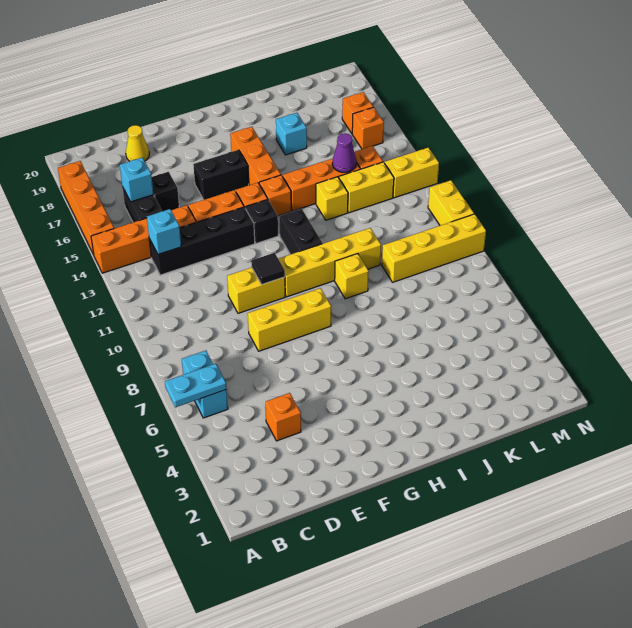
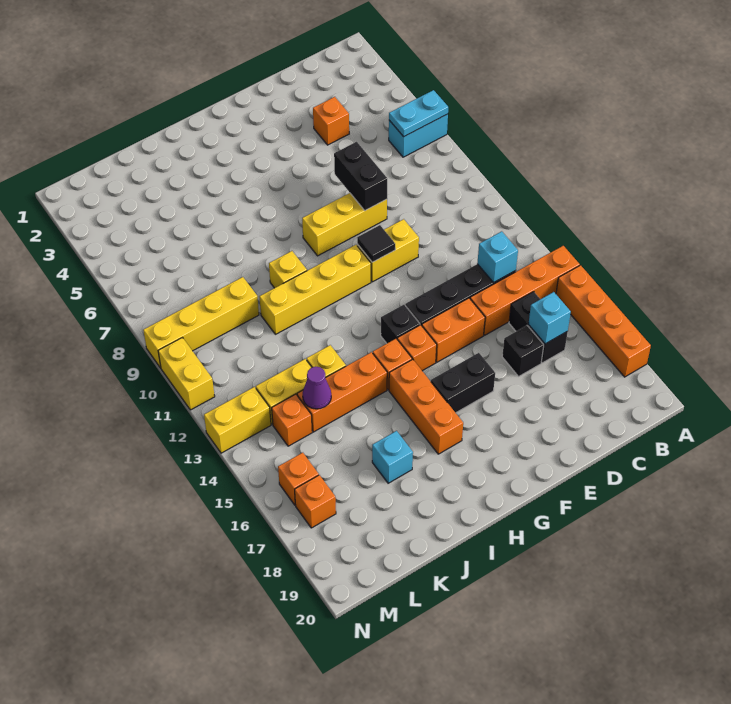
cyan 1x2 brick [182,351,228,418] -> cyan 1x2 brick turned to [389,114,448,157]
yellow 1x1 cone [126,125,149,161] -> none
black 1x2 brick [279,209,323,254] -> black 1x2 brick moved to [334,142,387,210]

